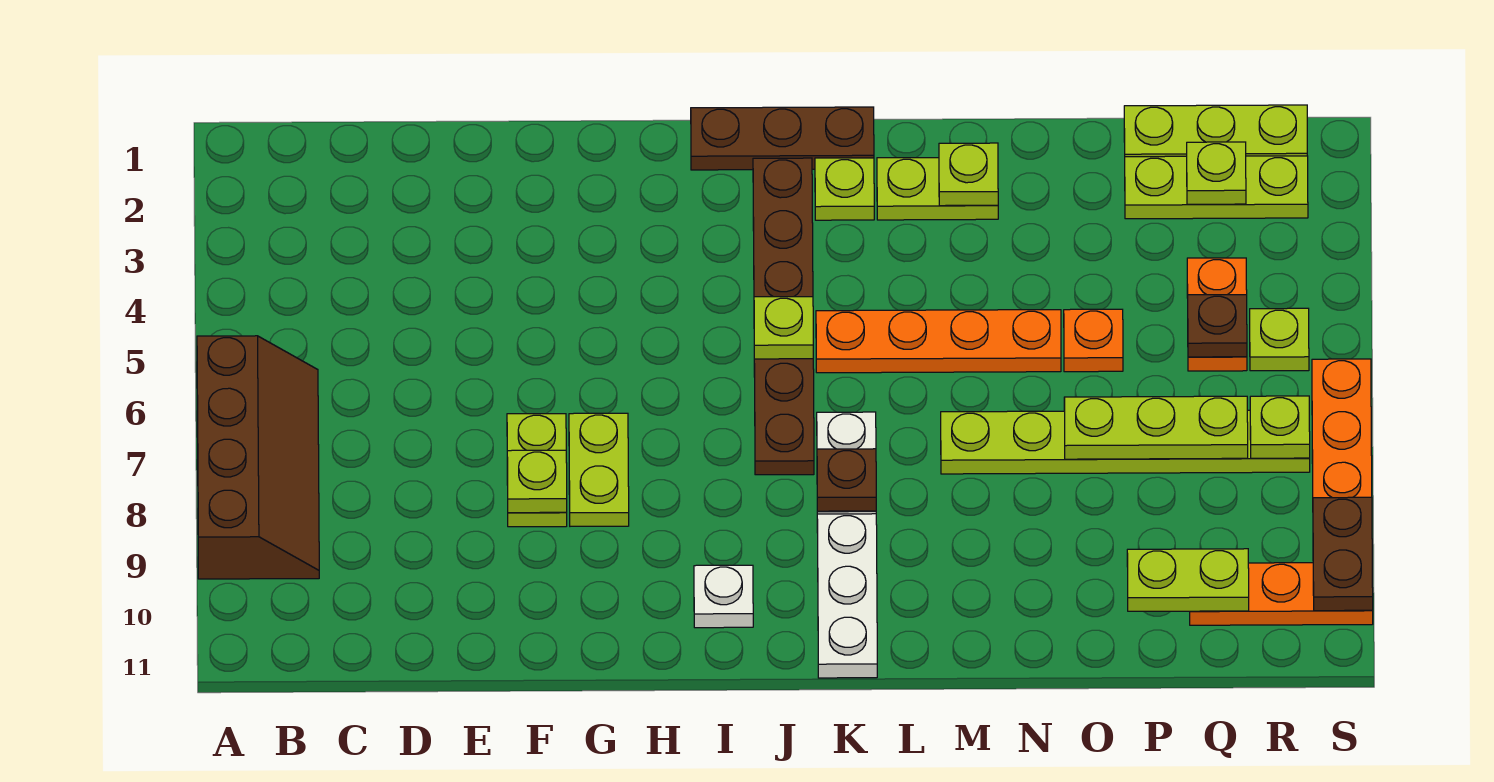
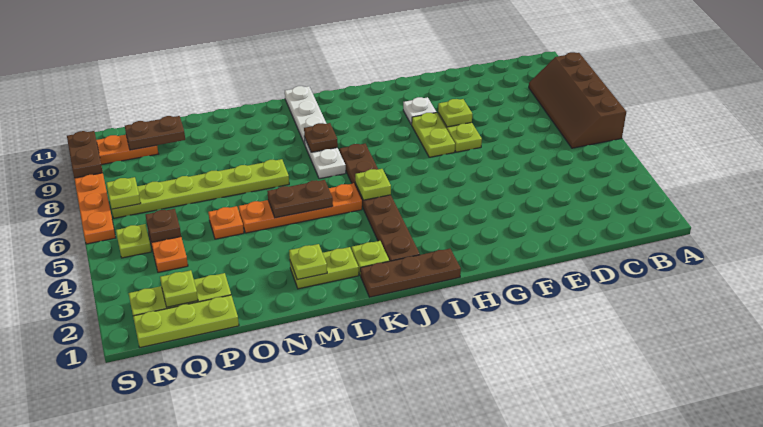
white 1x1 plate [694,565,753,628] -> white 1x1 plate moved to [403,97,436,125]
none -> brown 1x2 plate [267,180,333,218]
lime 1x3 plate [1064,396,1248,459] -> none
lime 1x2 plate [1127,549,1249,611] -> brown 1x2 plate [125,116,185,150]

